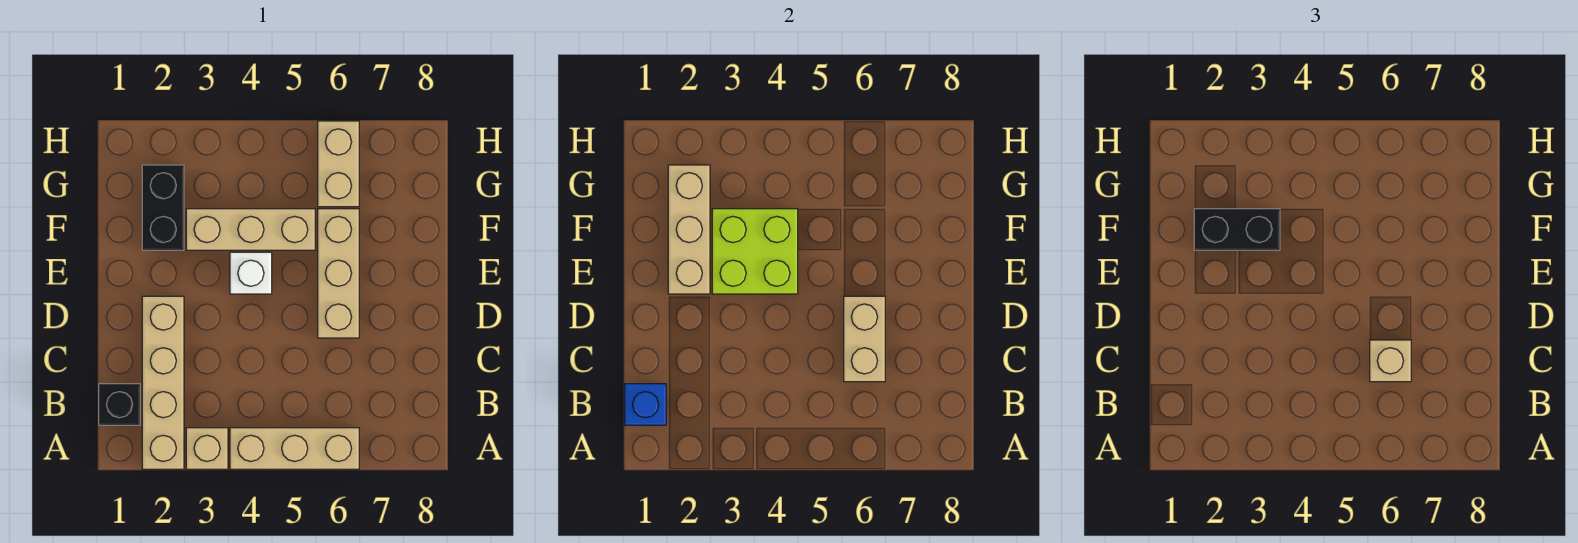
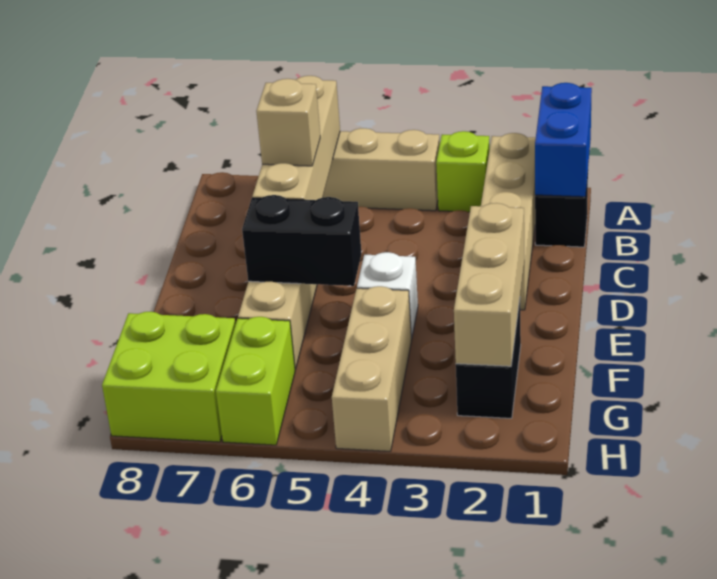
tan 1x1 brick [186,428,228,469] -> lime 1x1 brick [436,131,490,212]
blue 1x1 brick [625,384,666,425] -> blue 1x2 brick [535,83,592,197]
tan 1x2 brick [844,296,885,382] -> tan 1x4 brick [252,76,340,200]
lime 2x2 brick [712,209,798,294] -> lime 2x2 brick moved to [102,312,236,442]
black 1x2 brick [1194,209,1280,250] -> black 1x2 brick moved to [242,195,362,286]
tan 1x3 brick [186,209,315,250] -> tan 1x3 brick turned to [332,286,411,451]
tan 1x2 brick [318,121,359,207] -> lime 1x2 brick [216,317,295,445]

